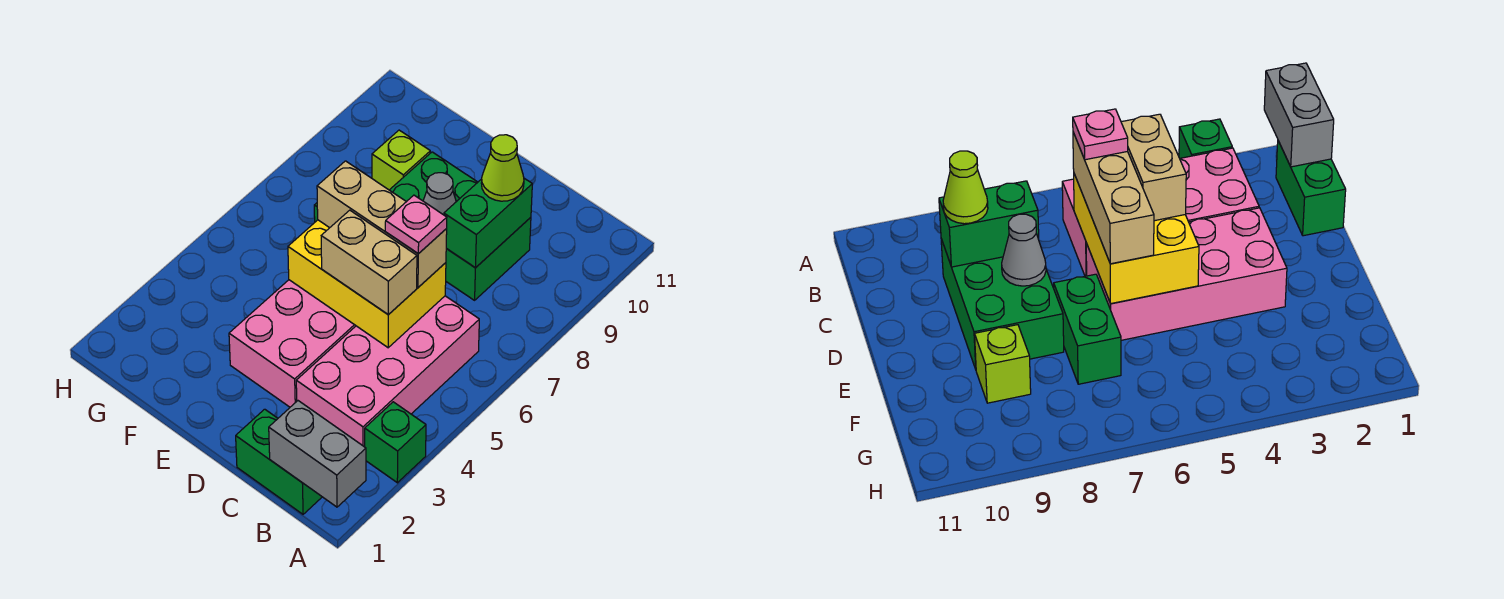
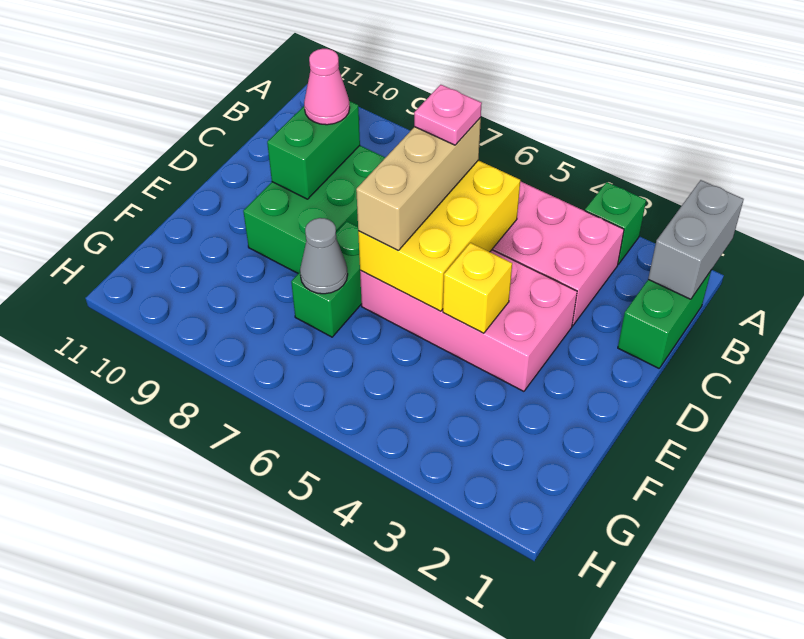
tan 1x2 brick [321,210,417,315] -> none
green 1x2 brick [444,178,532,268] -> green 1x2 brick turned to [267,101,360,199]
lime 1x1 cone [481,135,524,201] -> pink 1x1 cone [304,49,350,125]
grey 1x1 cone [423,173,456,215] -> grey 1x1 cone moved to [300,218,348,294]
none -> yellow 1x1 brick [443,243,512,333]
lime 1x1 brick [372,130,430,190] -> none

